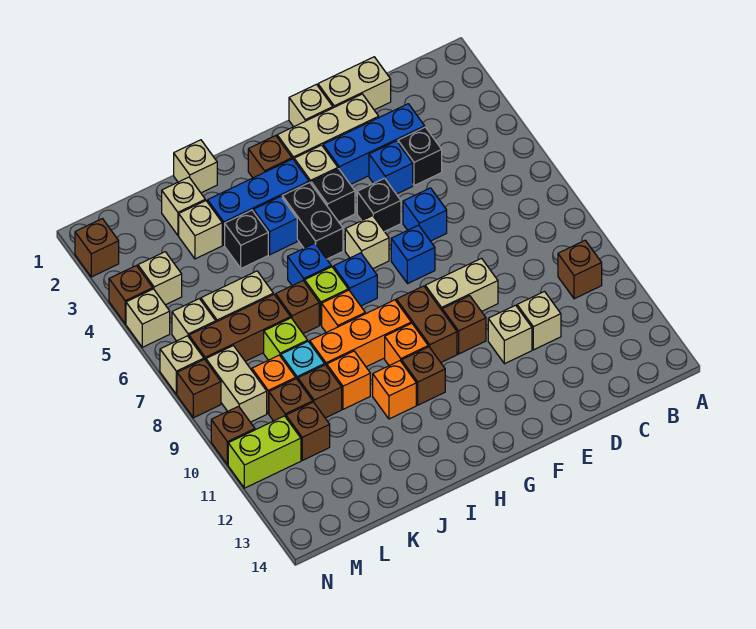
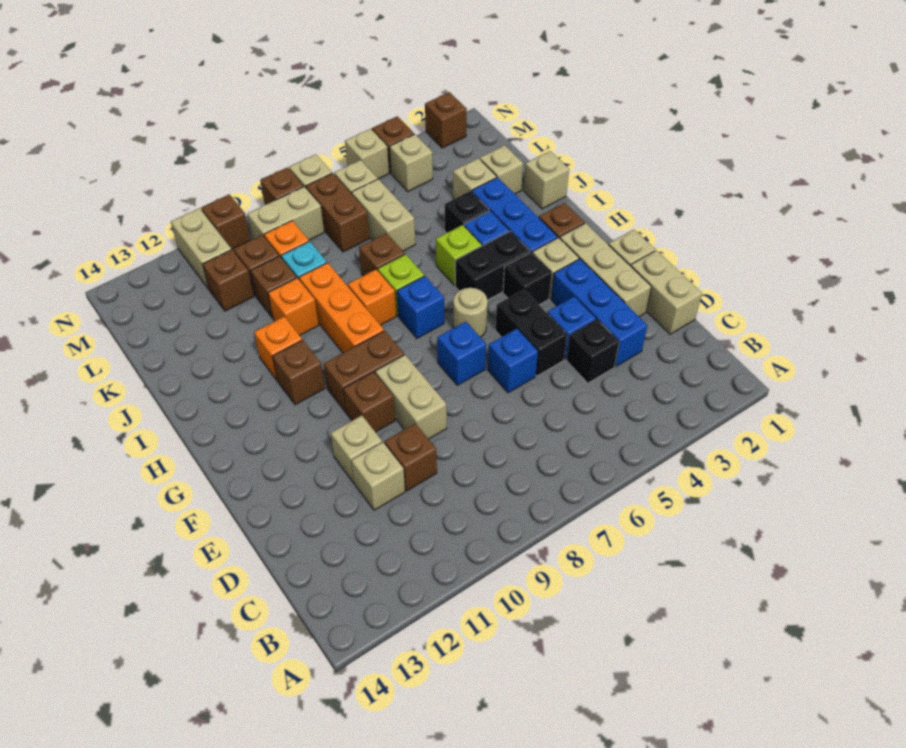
brown 1x1 brick [558,240,602,299] -> brown 1x1 brick moved to [385,423,437,491]
black 1x1 brick [357,178,401,231] -> black 1x2 brick [496,290,567,376]
tan 1x1 brick [345,216,389,269] -> tan 1x1 round brick [453,288,488,337]
orange 1x1 brick [385,323,428,366] -> none
blue 1x1 brick [288,243,331,286] -> none
brown 1x3 brick [189,294,291,361] -> brown 1x2 brick [306,173,370,252]
lime 1x1 brick [264,318,308,360] -> lime 1x1 brick moved to [436,225,482,286]
lime 1x2 brick [228,416,301,488] -> tan 1x2 brick [171,208,231,289]

